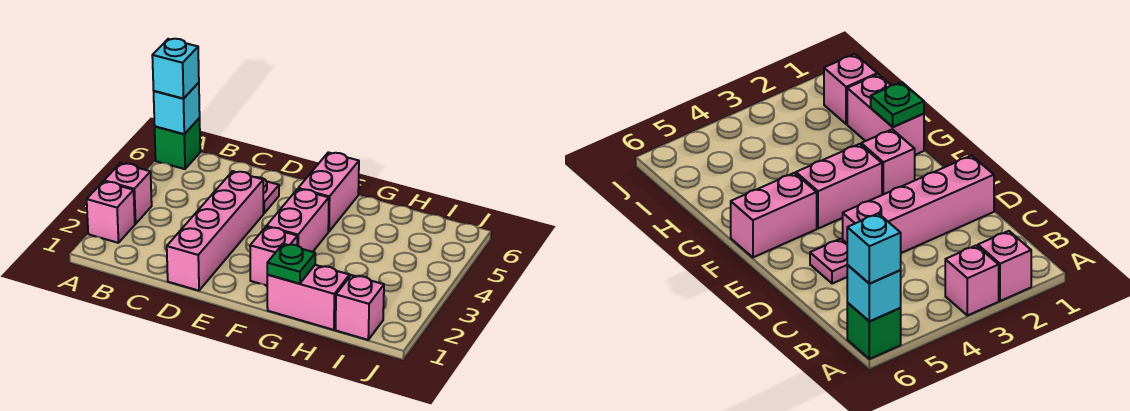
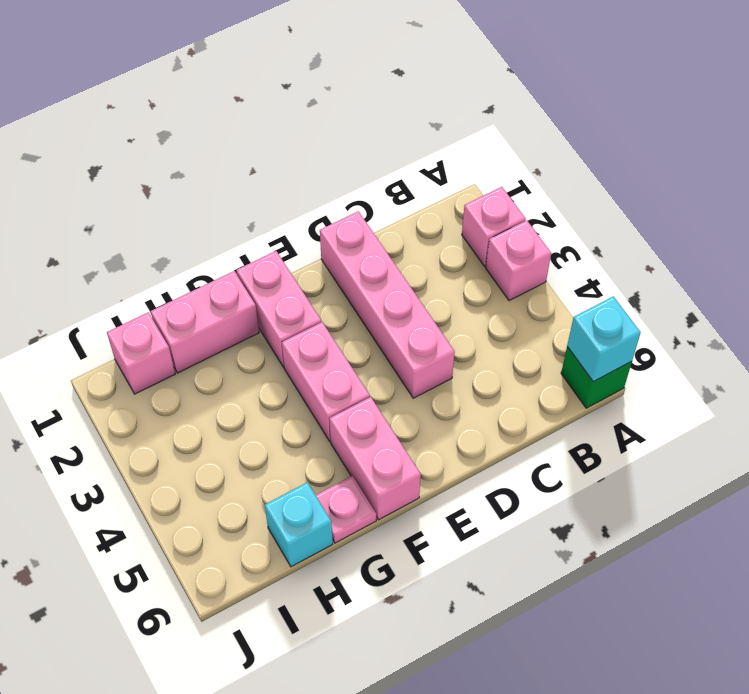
cyan 1x1 brick [152,39,199,99] -> cyan 1x1 brick moved to [265,482,333,567]
pink 1x1 plate [256,177,279,213] -> pink 1x1 plate moved to [316,476,376,543]
pink 1x1 brick [250,227,297,286] -> pink 1x2 brick [236,251,321,367]
green 1x1 plate [267,244,315,284] -> none

